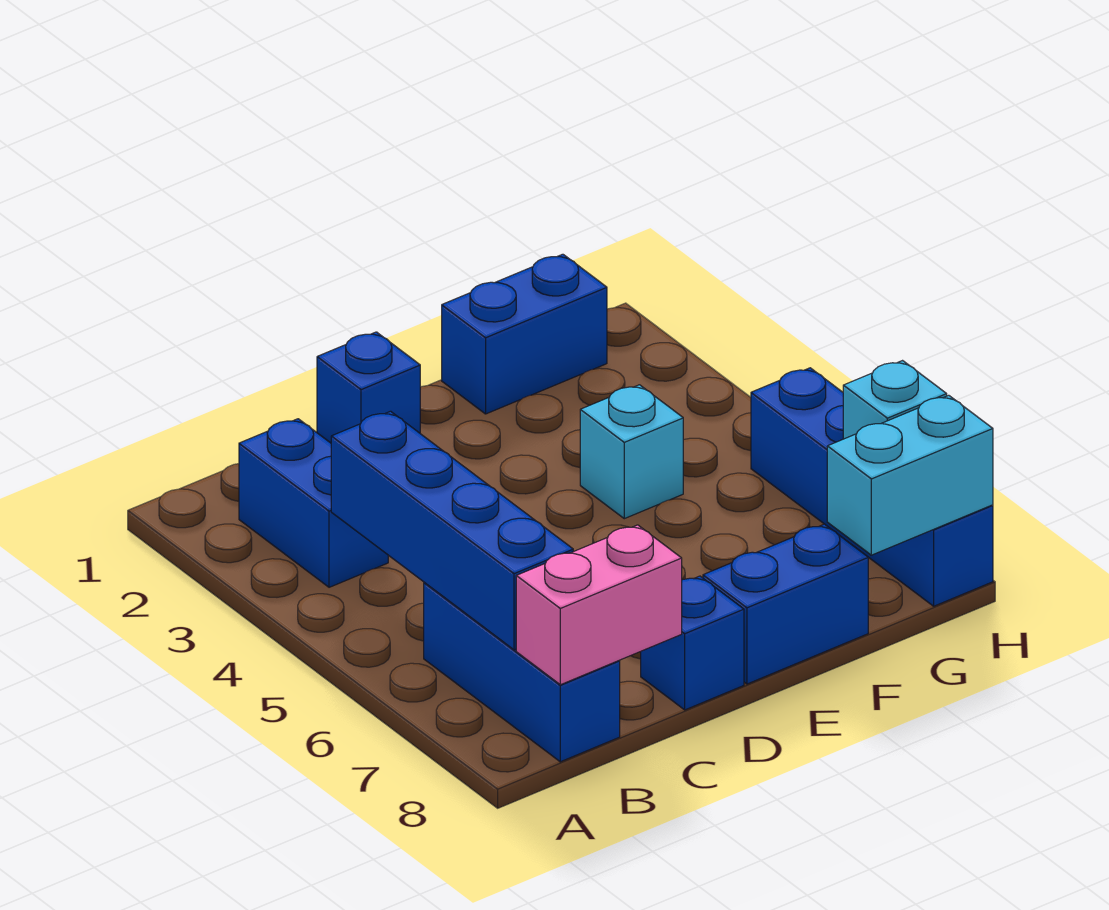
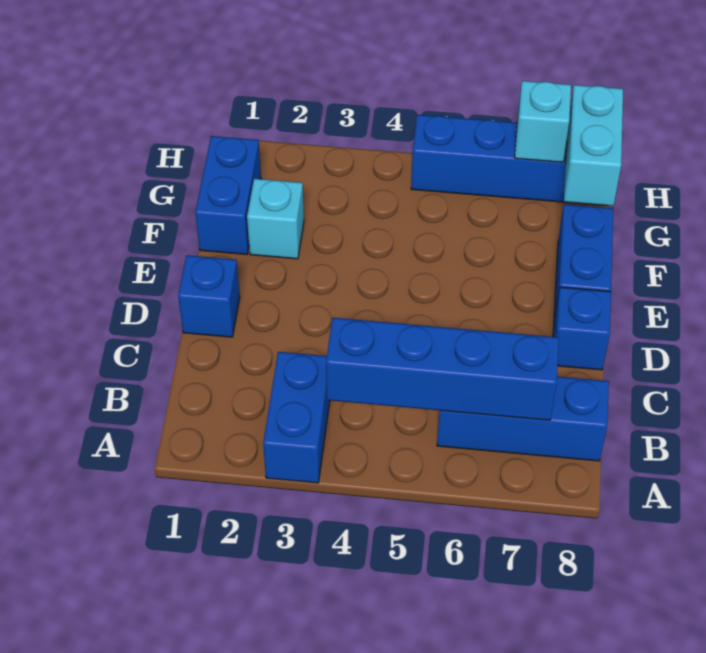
blue 1x2 brick [239,419,388,587] -> blue 1x2 brick turned to [263,352,330,483]
pink 1x2 brick [516,525,682,685] -> none
cyan 1x1 brick [580,385,683,519] -> cyan 1x1 brick moved to [247,179,304,259]

